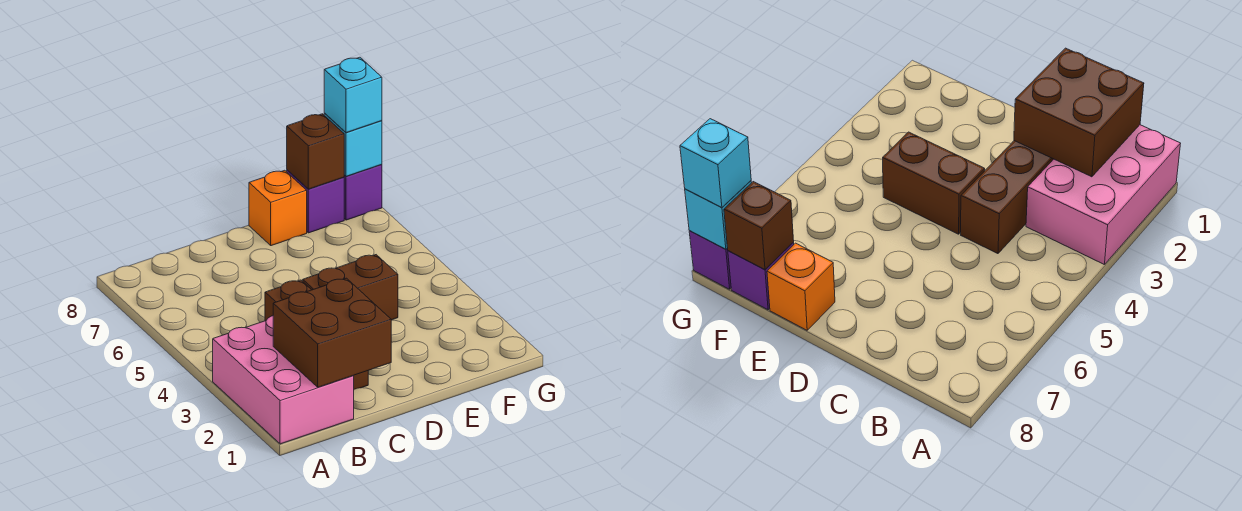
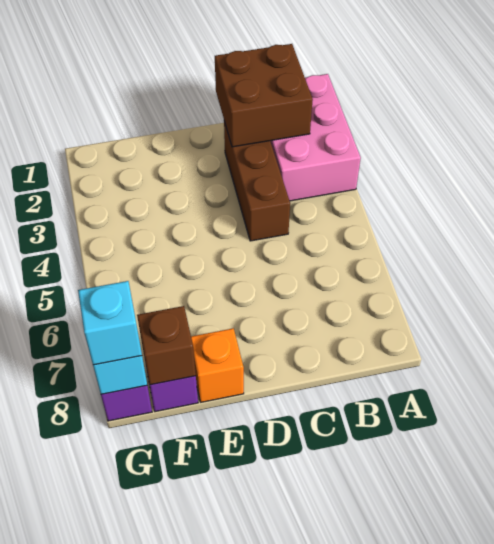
brown 1x2 brick [303,255,398,320] -> none

